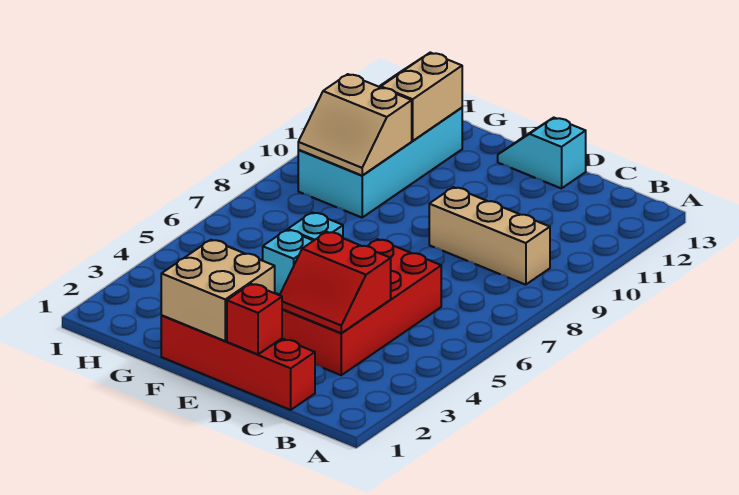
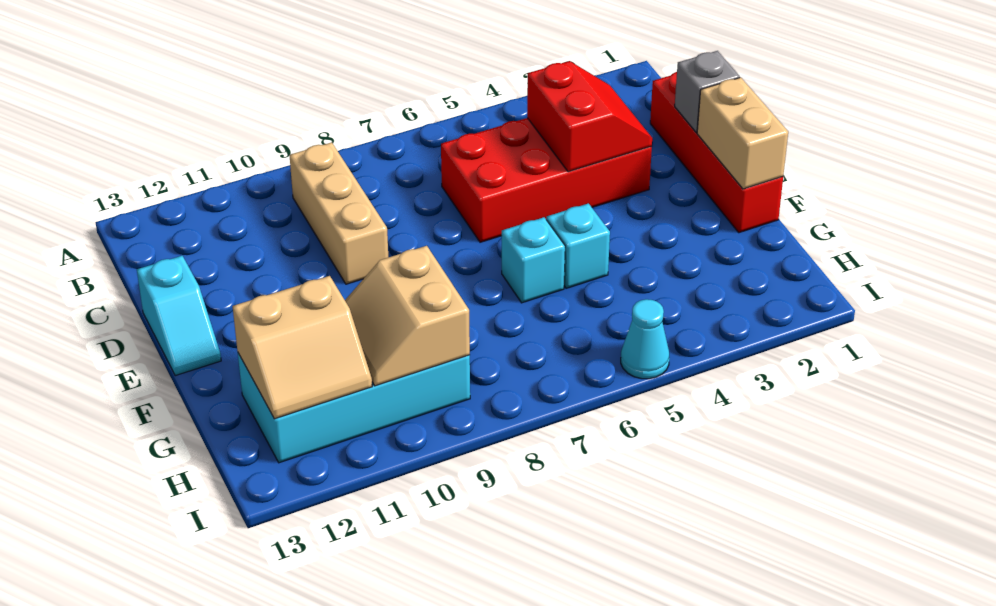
red 1x1 brick [227,284,282,354] -> grey 1x1 brick [675,51,740,133]
tan 2x2 brick [161,240,275,341] -> tan 1x2 brick [697,77,788,189]
tan 2x2 slope [298,74,412,176] -> tan 2x2 slope turned to [345,246,470,386]
none -> cyan 1x1 cone [621,299,669,379]

